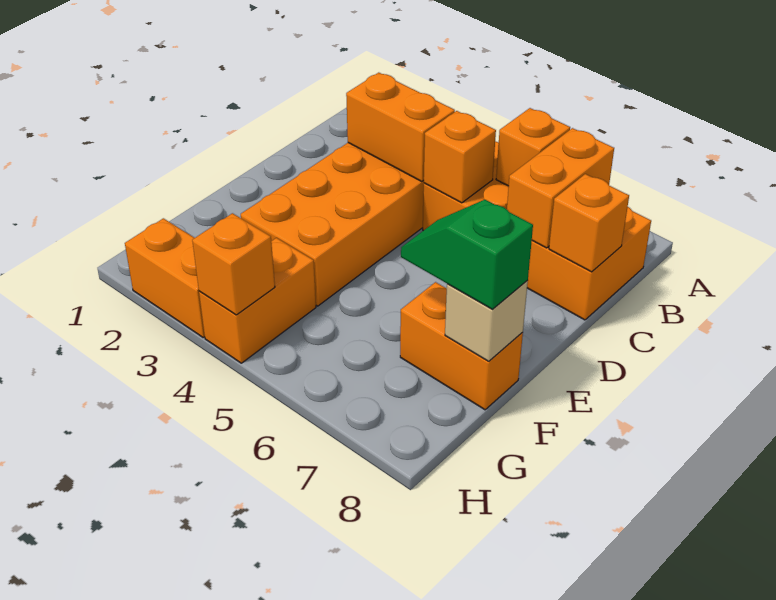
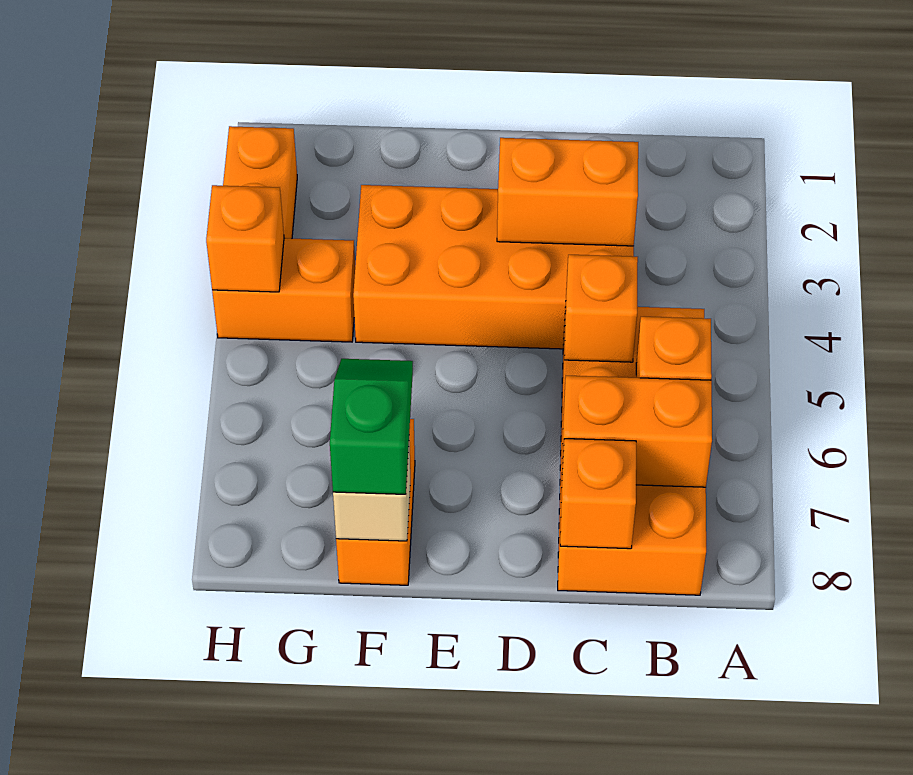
orange 1x2 brick [346,73,455,181] -> orange 1x2 brick turned to [497,138,638,246]

